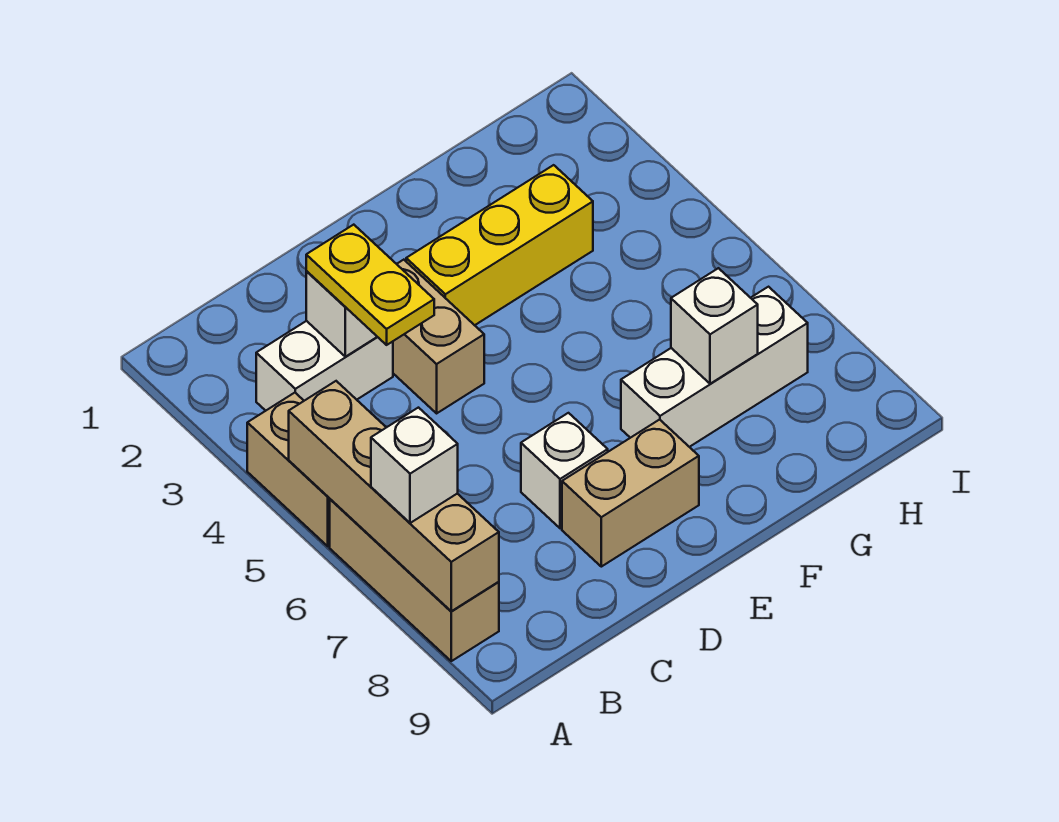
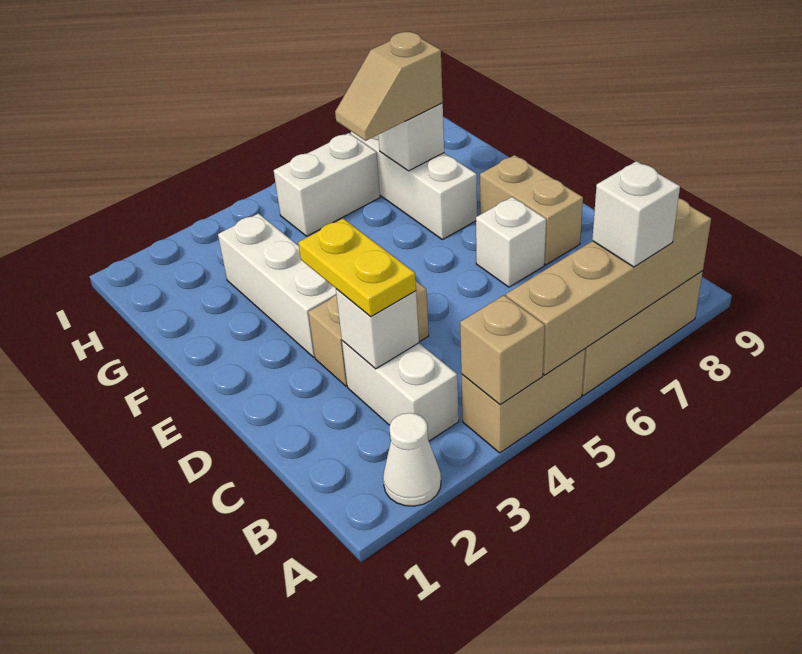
none -> white 1x1 cone [383,413,441,506]
none -> tan 1x1 brick [460,295,545,405]
yellow 1x2 plate [306,225,434,345] -> yellow 1x2 plate turned to [298,219,416,317]
yellow 1x3 brick [406,165,593,325] -> white 1x3 brick [218,214,336,357]
none -> tan 1x2 slope [335,32,443,141]
none -> white 1x2 brick [274,133,380,236]

